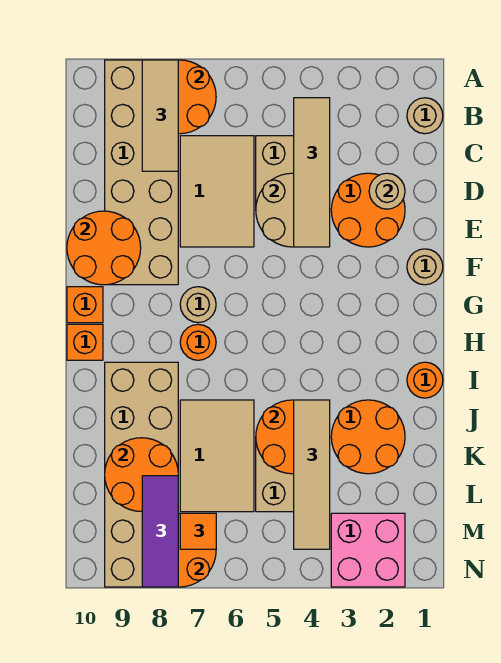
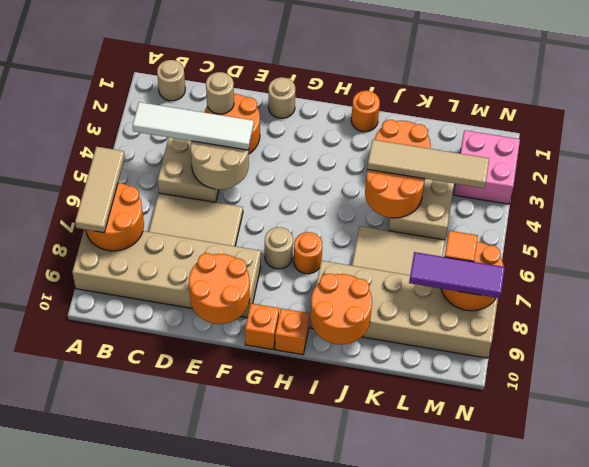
tan 1x3 tile [142,60,178,171] -> tan 1x3 tile turned to [75,147,125,233]
tan 1x4 tile [294,98,330,247] -> white 1x4 tile [133,102,254,150]
orange 2x2 round brick [105,438,178,511] -> orange 2x2 round brick moved to [310,274,372,344]

